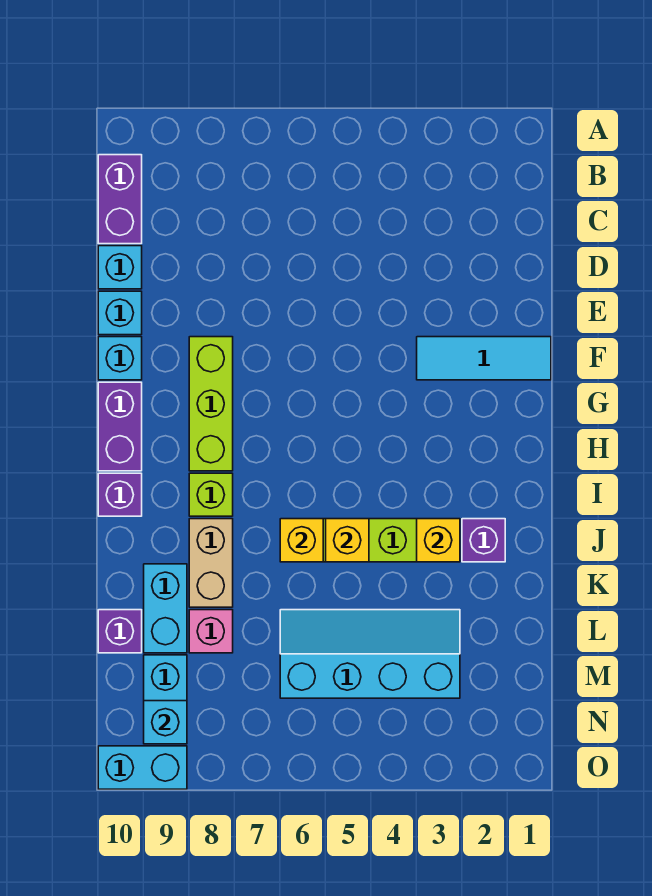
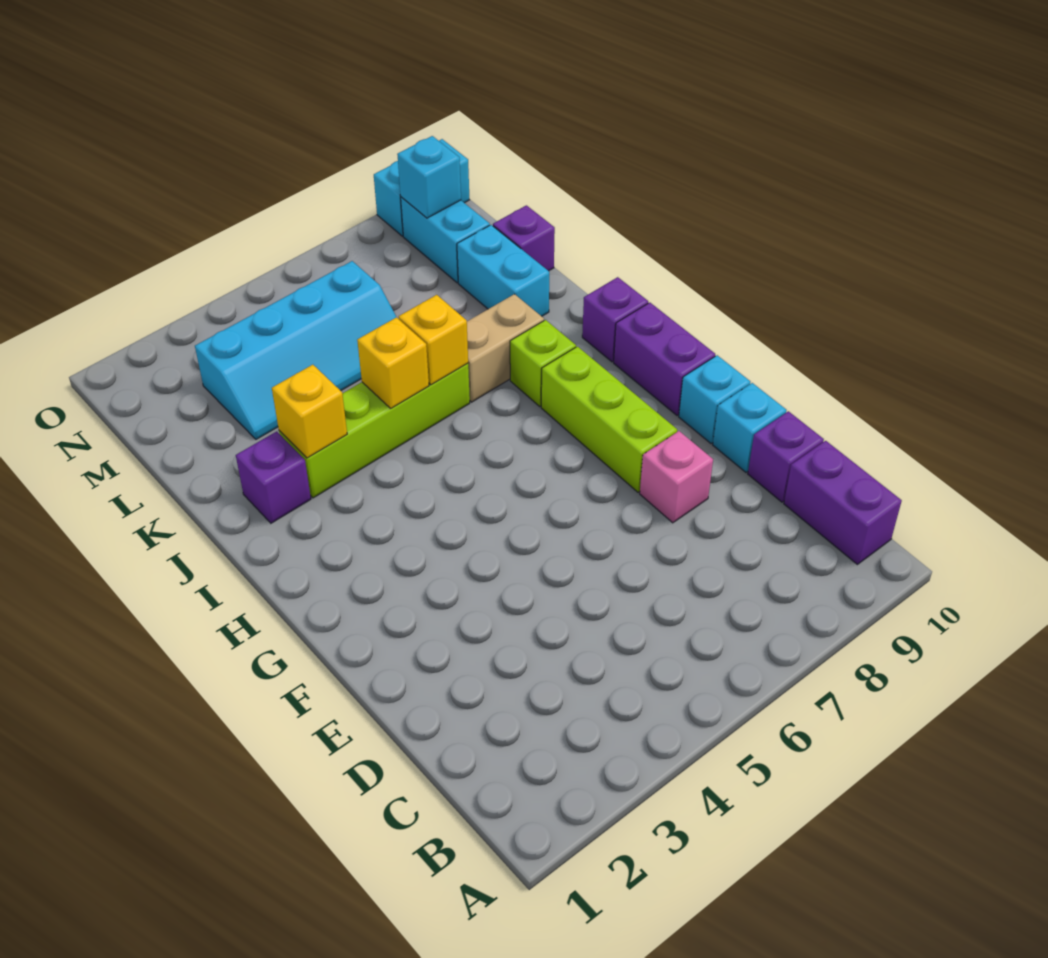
cyan 1x1 brick [98,246,142,289] -> purple 1x1 brick [748,411,824,502]
cyan 1x3 tile [417,337,551,380] -> none
tan 1x2 brick [189,519,233,607] -> tan 1x2 brick turned to [467,294,544,402]
pink 1x1 brick [189,610,233,653] -> pink 1x1 brick moved to [640,431,713,523]

